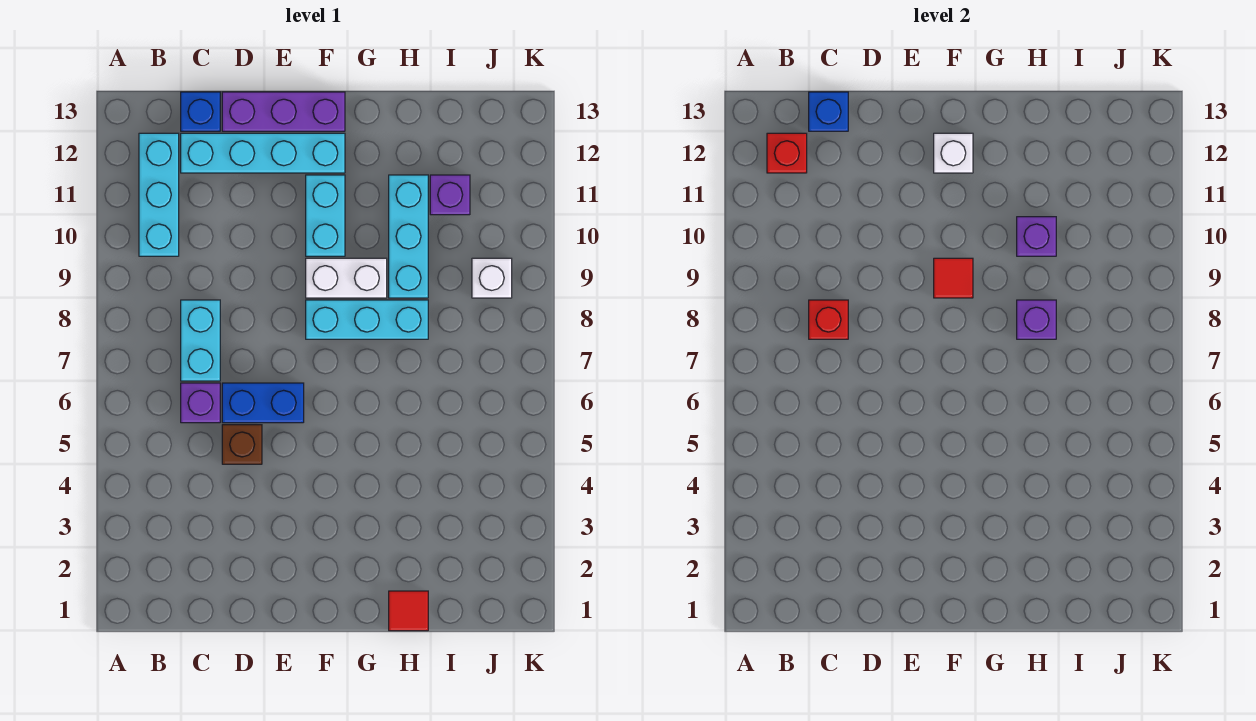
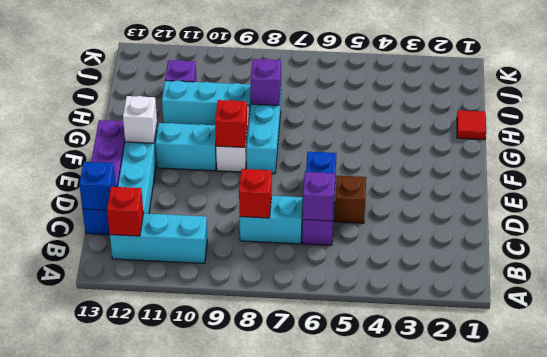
red 1x1 tile [934,258,973,298] -> red 1x1 brick [215,100,247,147]
purple 1x1 brick [1017,217,1056,256] -> purple 1x1 brick moved to [303,172,335,221]
white 1x1 brick [472,258,512,298] -> none

